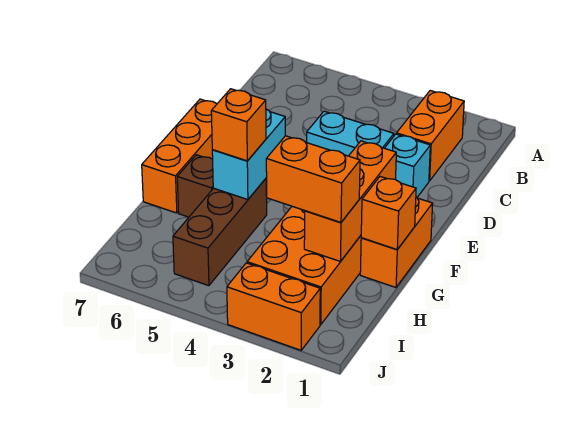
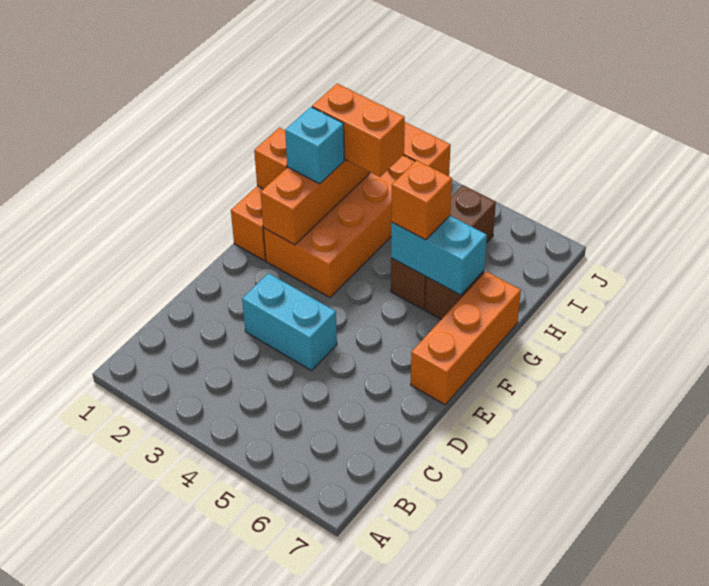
orange 1x2 brick [397,91,464,181] -> none
cyan 1x1 brick [385,134,430,197] -> cyan 1x1 brick moved to [285,107,344,184]
cyan 1x2 brick [212,109,285,200] -> cyan 1x2 brick turned to [391,216,487,295]

